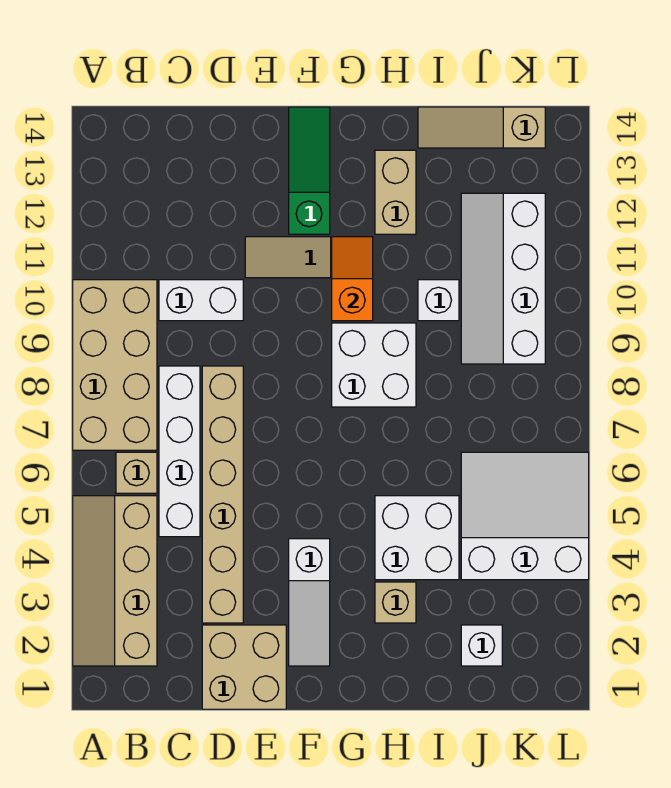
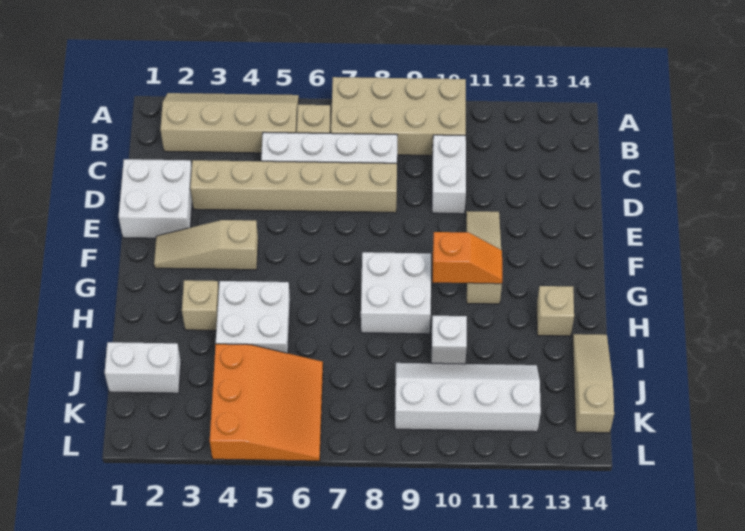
tan 2x2 brick [202,625,286,709] -> white 2x2 brick [119,159,192,238]
white 1x3 slope [289,539,330,666] -> tan 1x3 slope [154,220,258,270]
green 1x3 slope [289,107,330,234] -> none
tan 1x2 brick [375,150,416,234] -> tan 1x1 brick [537,286,574,336]
white 1x1 brick [461,625,502,666] -> white 1x2 brick [105,342,181,393]
white 3x3 slope [461,452,589,580] -> orange 3x3 slope [210,344,323,461]

